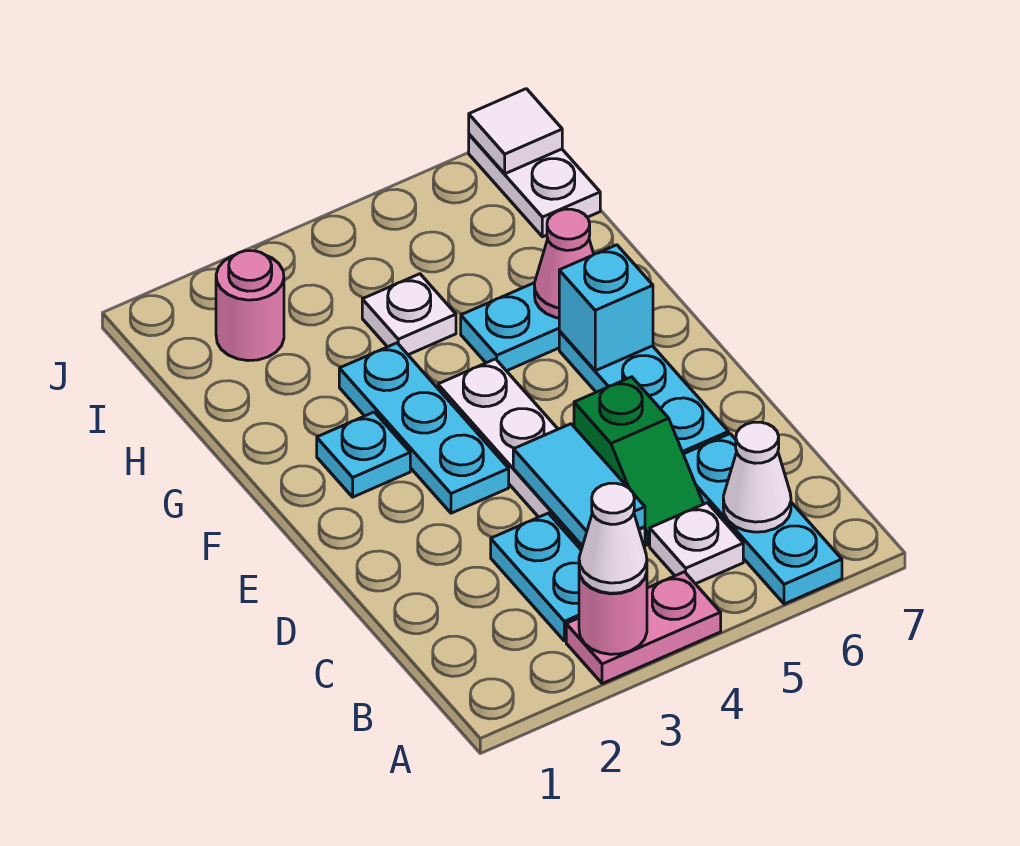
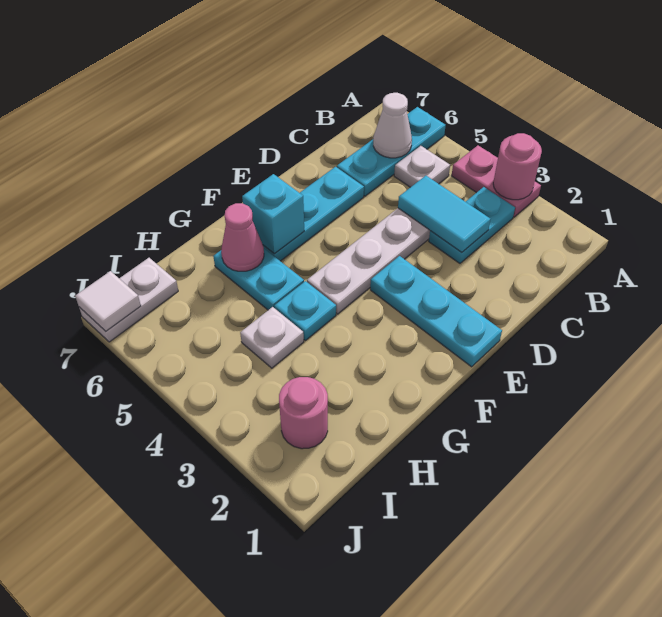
white 1x1 cone [579,483,647,593] -> none
cyan 1x2 tile [513,424,645,546] -> cyan 1x2 tile turned to [398,176,490,252]
green 1x2 slope [574,377,703,545] -> none
cyan 1x3 plate [339,343,509,513] -> cyan 1x3 plate turned to [370,256,502,367]
cyan 1x1 plate [317,412,410,497] -> cyan 1x1 plate moved to [274,281,336,340]

